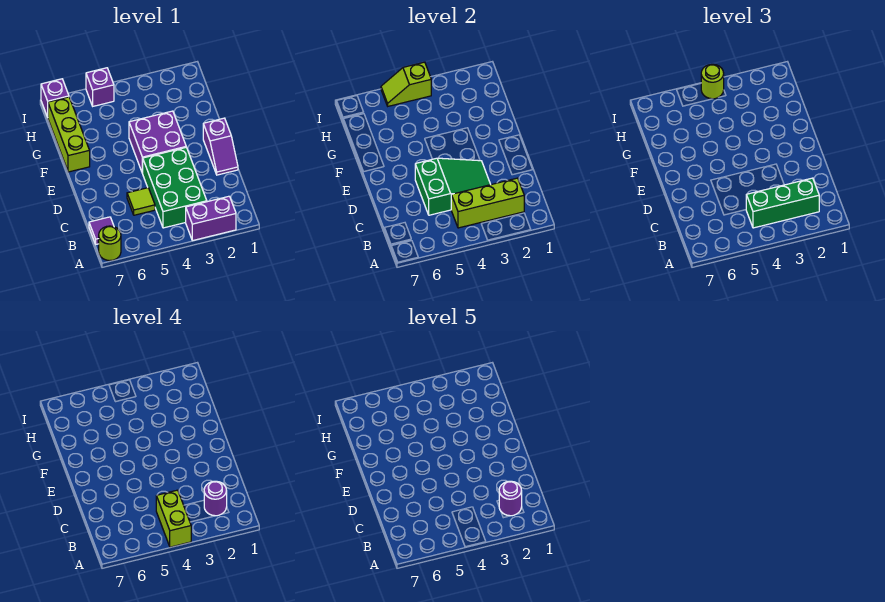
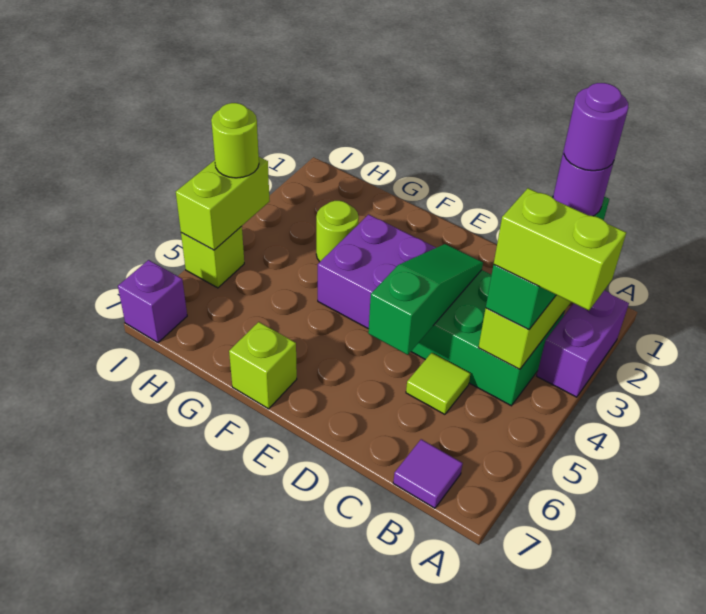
lime 1x1 round brick [99,226,121,261] -> lime 1x1 round brick moved to [316,201,359,262]
green 2x3 slope [415,158,491,215] -> green 1x3 slope [368,244,483,355]
purple 1x2 slope [203,118,238,175] -> none
lime 1x3 brick [48,97,90,172] -> lime 1x1 brick [229,322,297,409]
lime 1x2 slope [381,62,431,106] -> lime 1x2 brick [176,157,270,250]
purple 1x1 brick [86,68,114,106] -> lime 1x1 brick [181,226,244,288]

